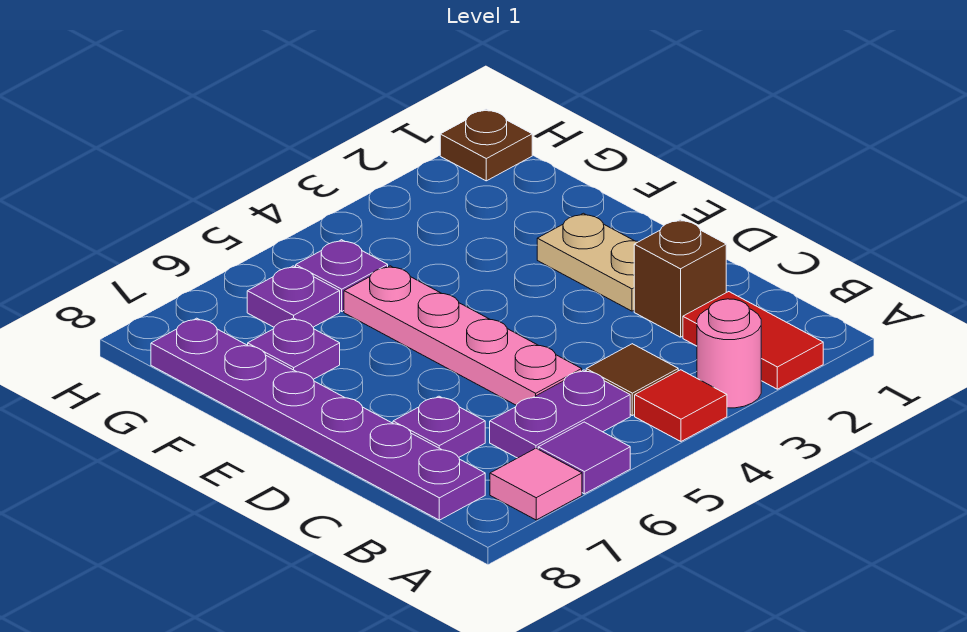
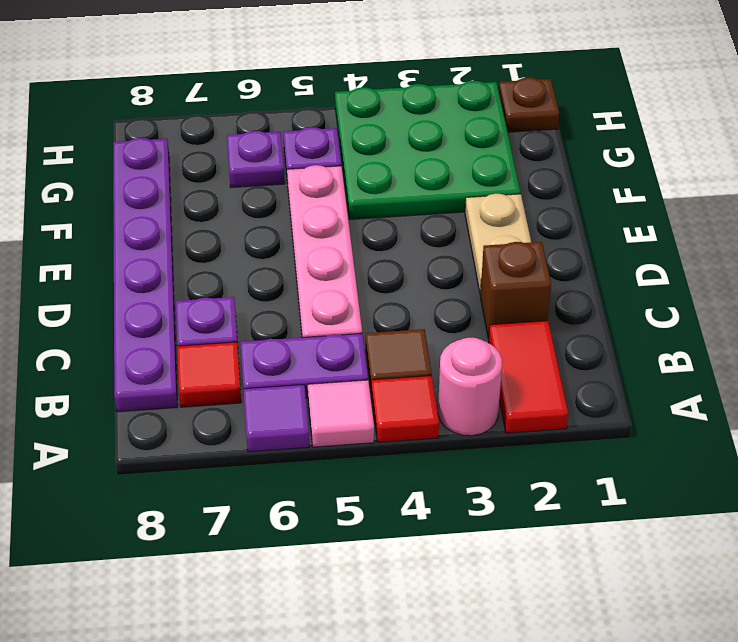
pink 1x1 tile [490,448,582,520] -> pink 1x1 tile moved to [308,380,374,447]
none -> red 1x1 tile [177,342,241,407]
none -> green 3x3 plate [335,81,521,219]
purple 1x1 plate [248,318,340,379] -> none

